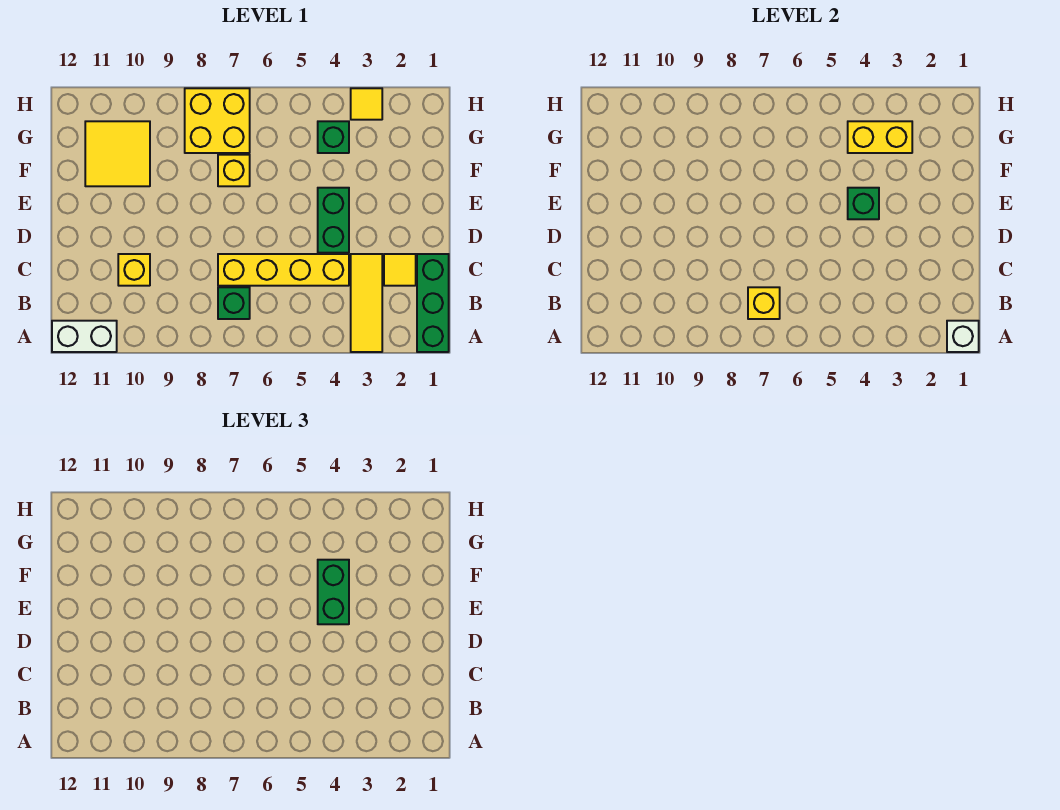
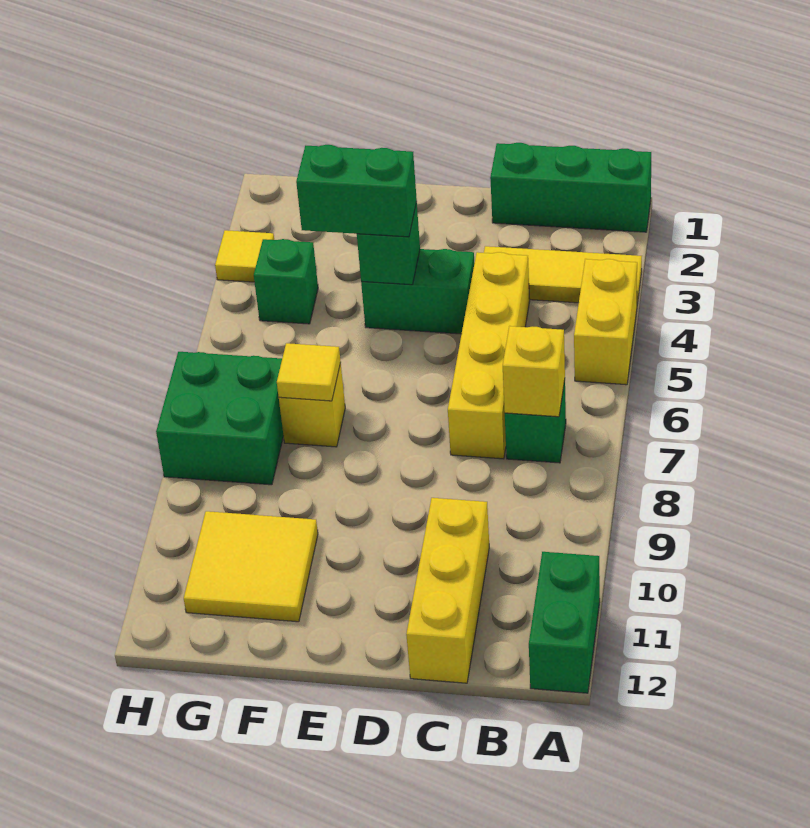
white 1x1 brick [947,321,979,352] -> none
white 1x2 brick [52,321,117,352] -> green 1x2 brick [529,552,600,693]
yellow 1x1 tile [384,254,416,286] -> yellow 1x1 tile moved to [277,343,341,401]
yellow 1x1 brick [118,254,150,286] -> yellow 1x3 brick [406,498,489,683]
yellow 1x2 brick [848,121,912,153] -> yellow 1x2 brick moved to [574,259,637,385]
yellow 2x2 brick [185,88,250,153] -> green 2x2 brick [156,352,284,485]

